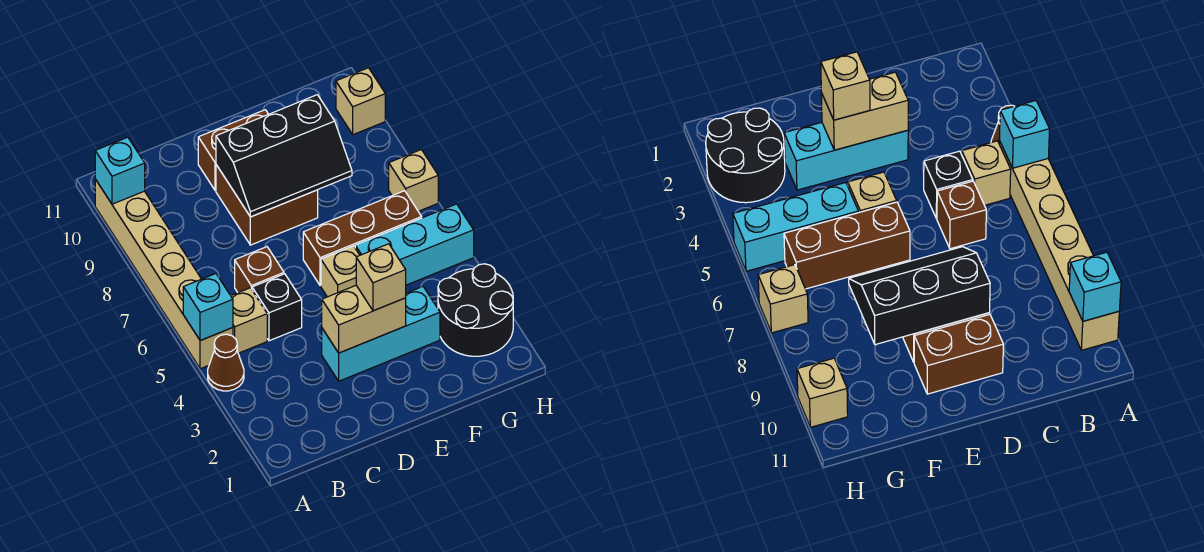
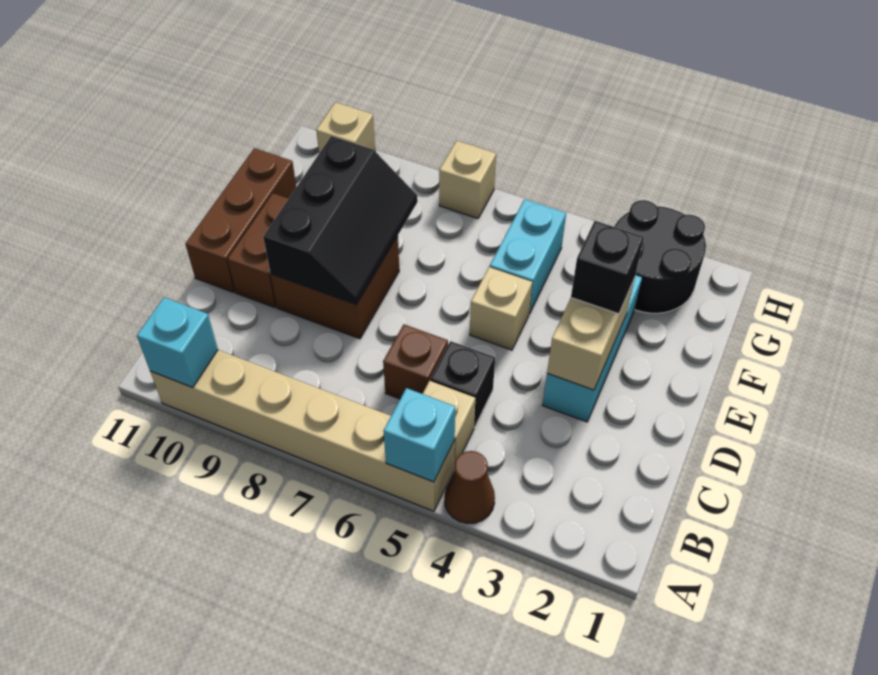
tan 1x1 brick [356,244,406,311] -> black 1x1 brick [571,221,644,314]
brown 1x3 brick [303,191,422,286] -> brown 1x3 brick moved to [186,148,296,292]
cyan 1x3 brick [355,204,474,285] -> cyan 1x2 brick [490,199,566,314]

